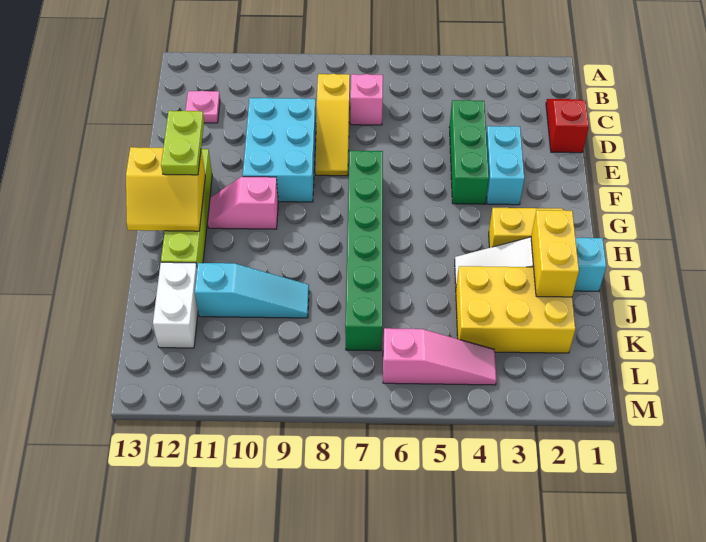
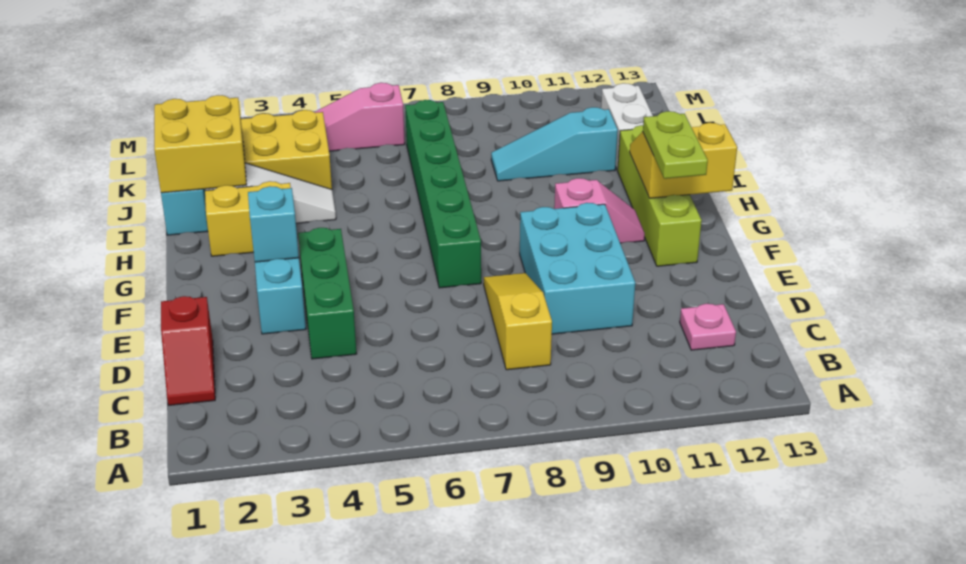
pink 1x1 brick [351,74,383,125] -> none
none -> cyan 1x1 brick [248,186,299,262]
yellow 1x2 brick [531,210,579,297] -> yellow 2x2 brick [154,95,246,193]

